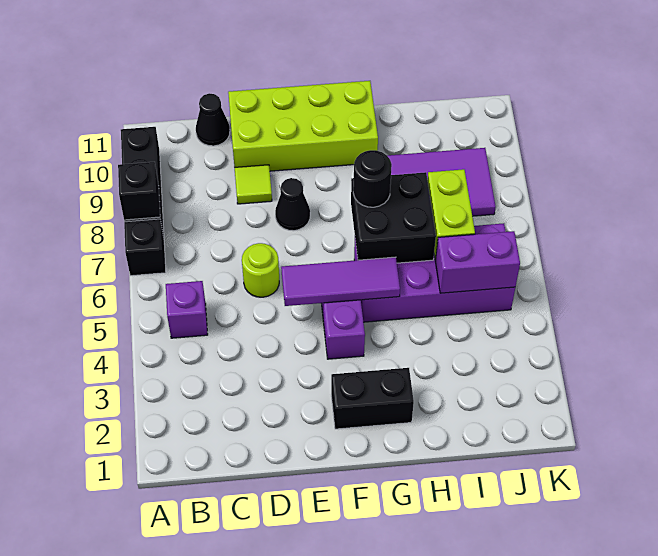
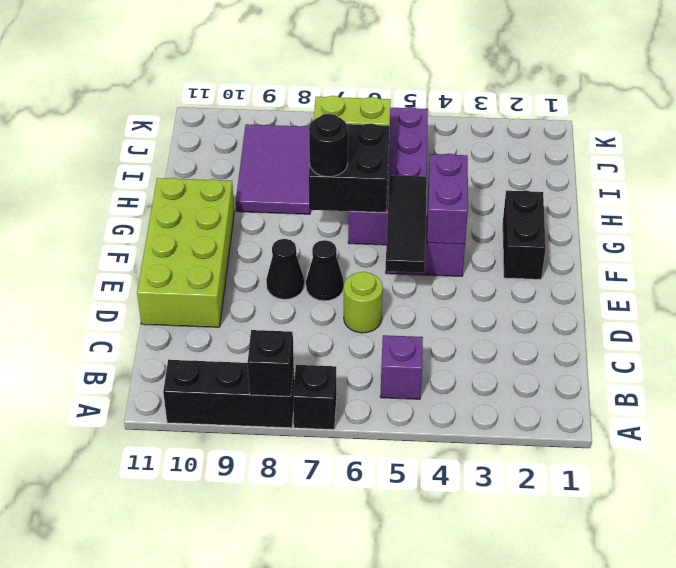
black 1x1 cone [196,93,230,146] -> black 1x1 cone moved to [306,240,344,301]
lime 1x1 tile [235,165,272,204] -> none
purple 1x3 tile [281,257,400,306] -> black 1x3 tile [385,175,427,273]
purple 1x2 brick [435,231,520,293] -> purple 1x2 brick moved to [427,154,468,244]

